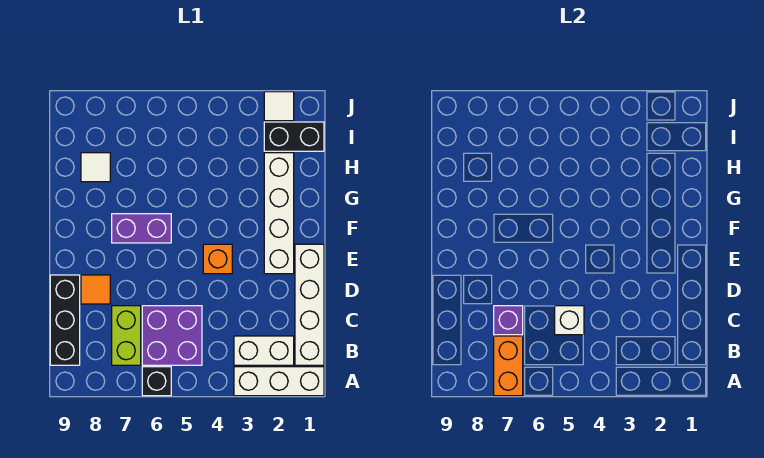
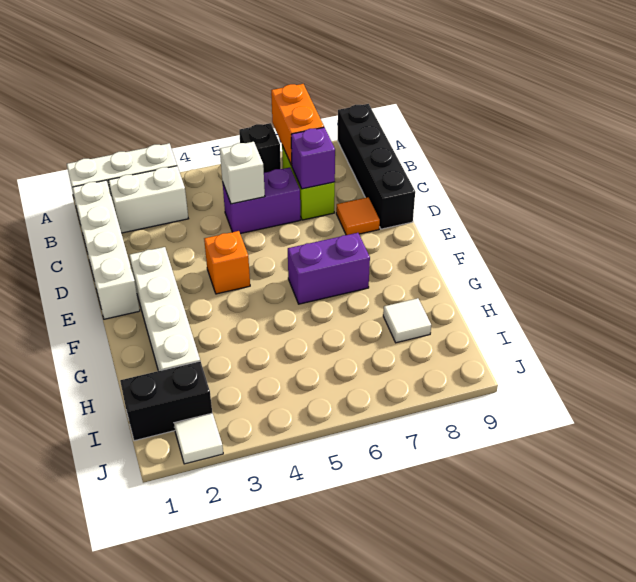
purple 2x2 brick [142,306,202,365] -> purple 1x2 brick [223,168,300,234]
black 1x3 brick [50,275,80,365] -> black 1x4 brick [338,104,415,229]

